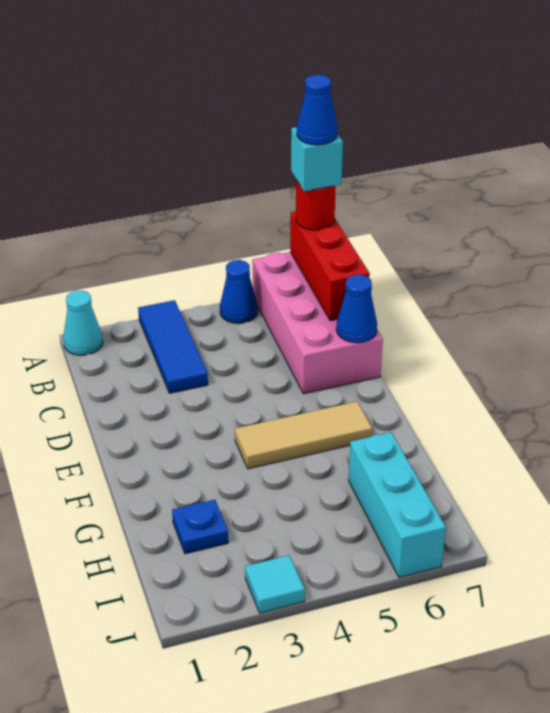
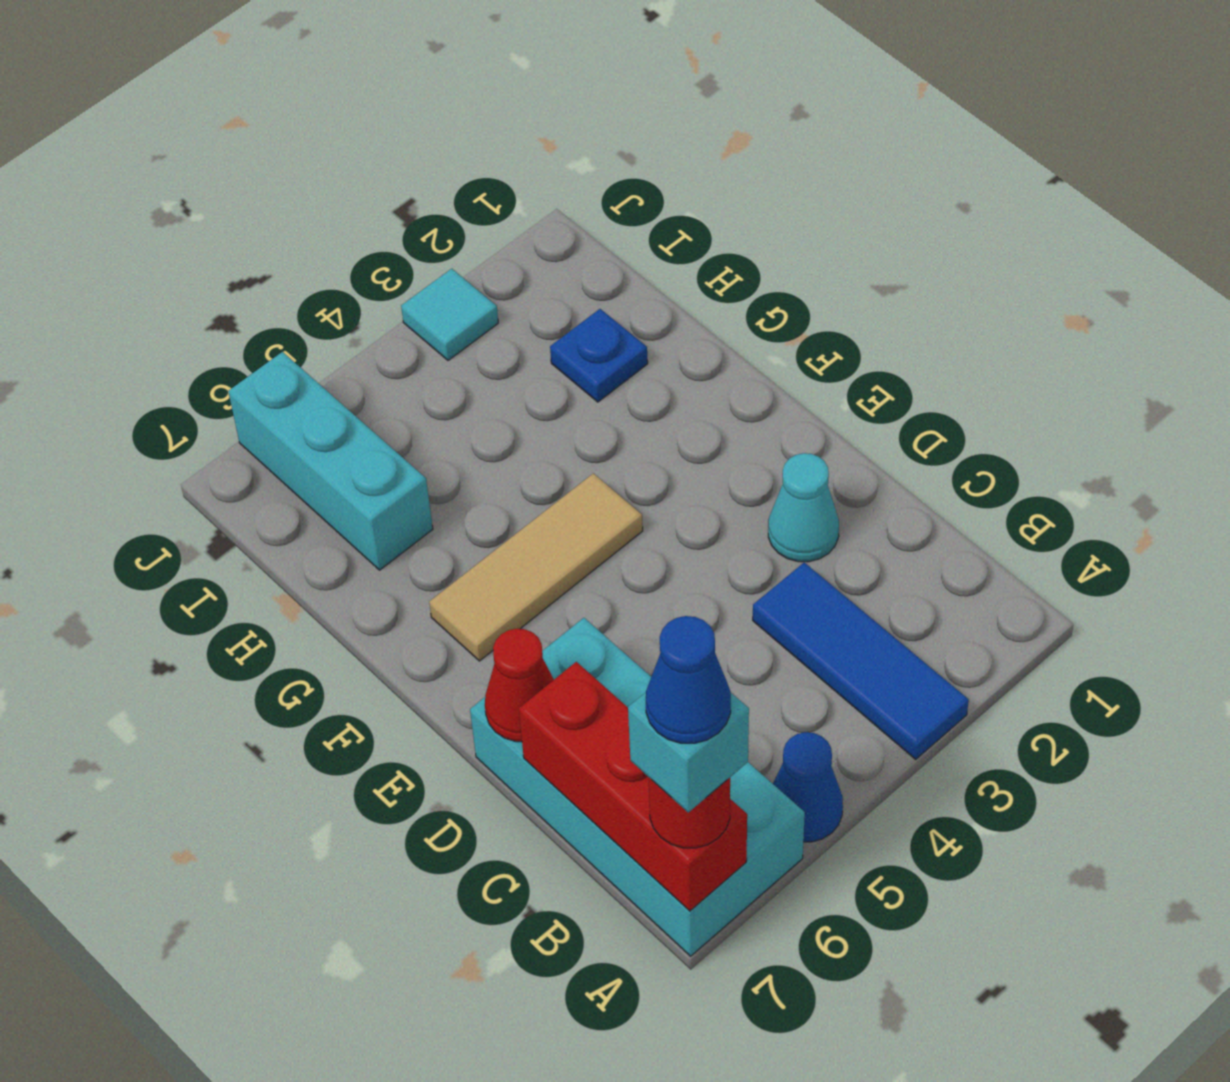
cyan 1x1 cone [63,291,103,355] -> cyan 1x1 cone moved to [768,453,839,562]
pink 2x4 brick [252,252,383,394] -> cyan 2x4 brick [470,618,805,956]
blue 1x1 cone [336,275,377,343] -> red 1x1 cone [485,629,554,742]

